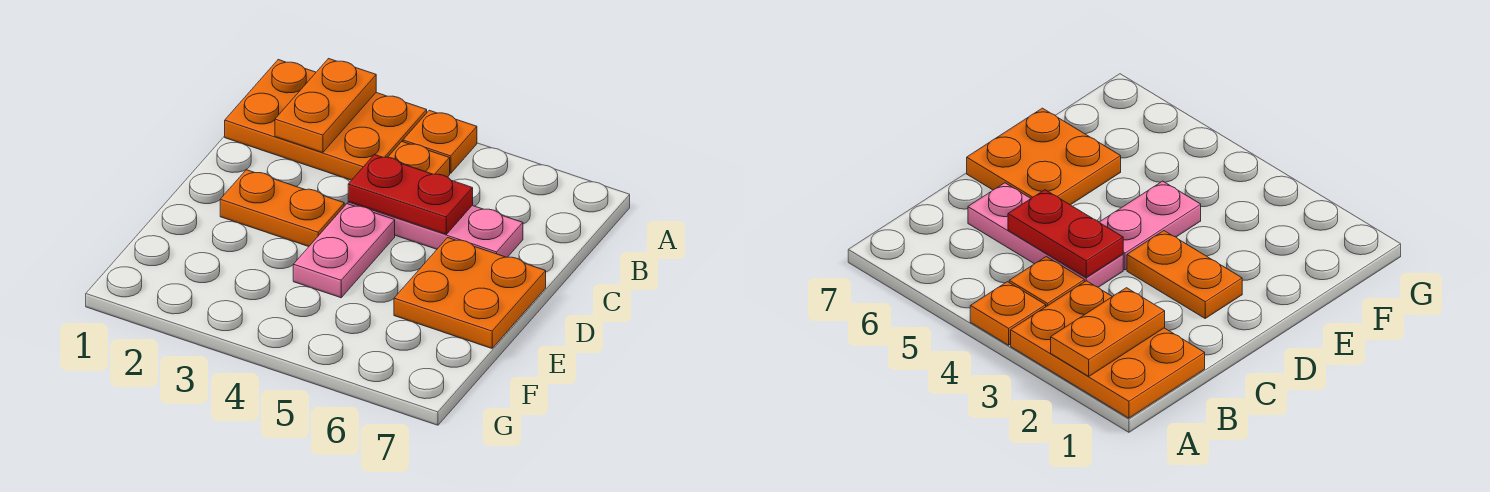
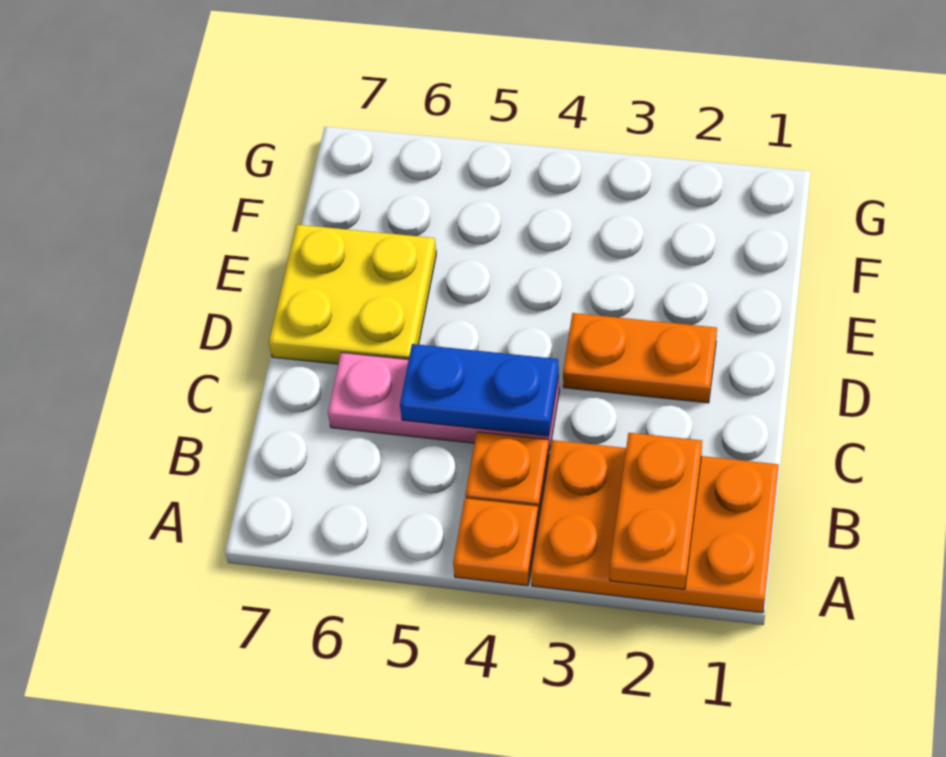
red 1x2 plate [348,155,473,234] -> blue 1x2 plate [400,344,559,436]
pink 1x2 plate [293,204,395,298] -> none
orange 2x2 plate [394,238,546,348] -> yellow 2x2 plate [269,225,436,364]

